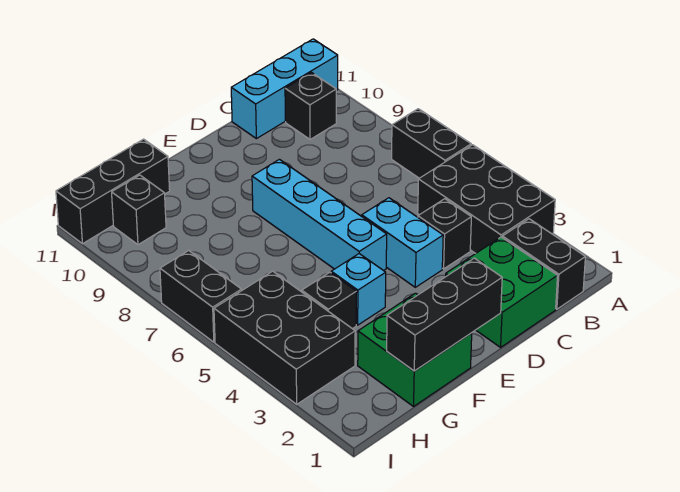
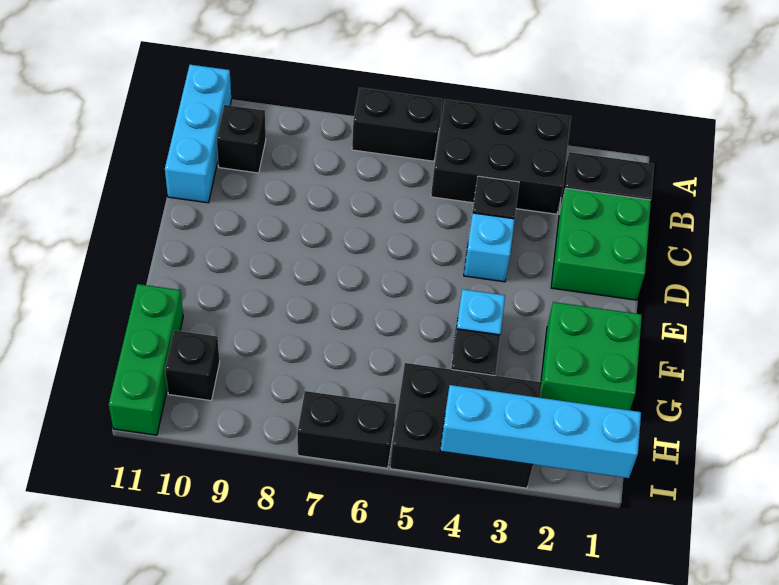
cyan 1x2 brick [362,198,443,287] -> cyan 1x1 brick [464,213,515,282]
black 1x3 brick [387,258,502,371] -> none
cyan 1x4 brick [252,159,387,271] -> cyan 1x4 brick moved to [440,385,641,478]
black 1x3 brick [56,139,170,244] -> green 1x3 brick [109,284,183,435]

